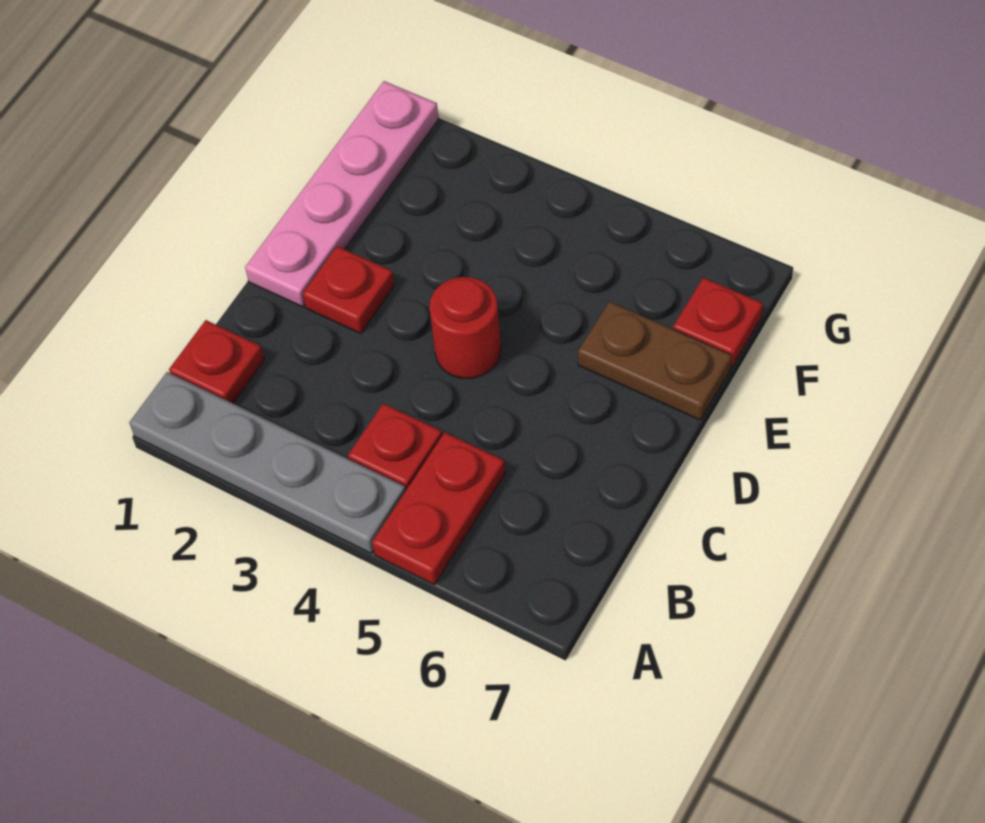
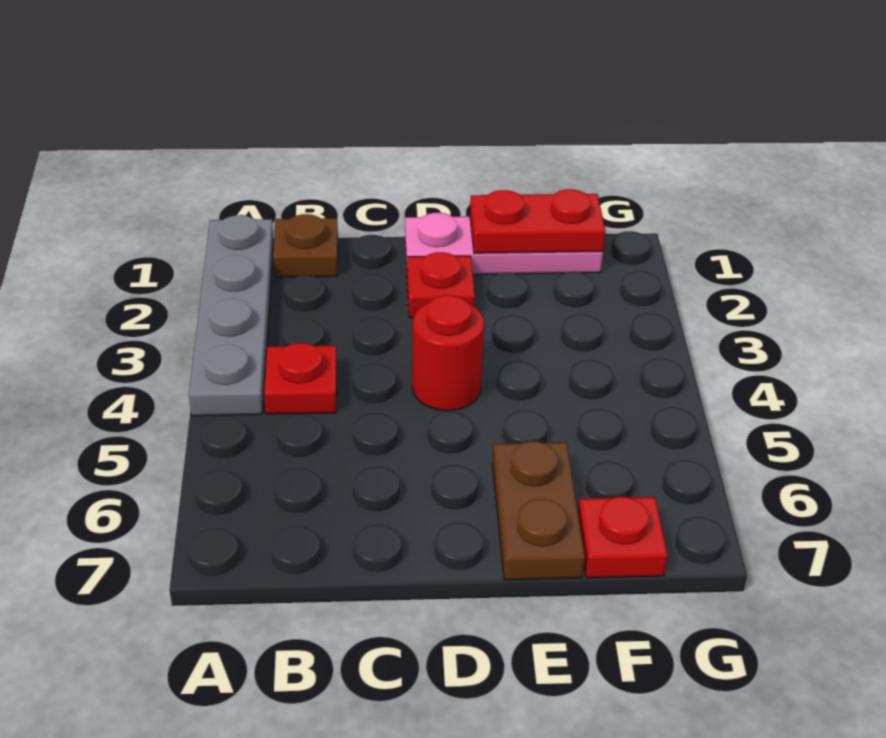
red 1x2 plate [372,432,505,585] -> red 1x2 plate moved to [470,189,606,253]
red 1x1 plate [169,320,264,403] -> brown 1x1 plate [273,214,338,277]
pink 1x4 plate [245,81,439,307] -> pink 1x3 plate [405,213,603,274]

